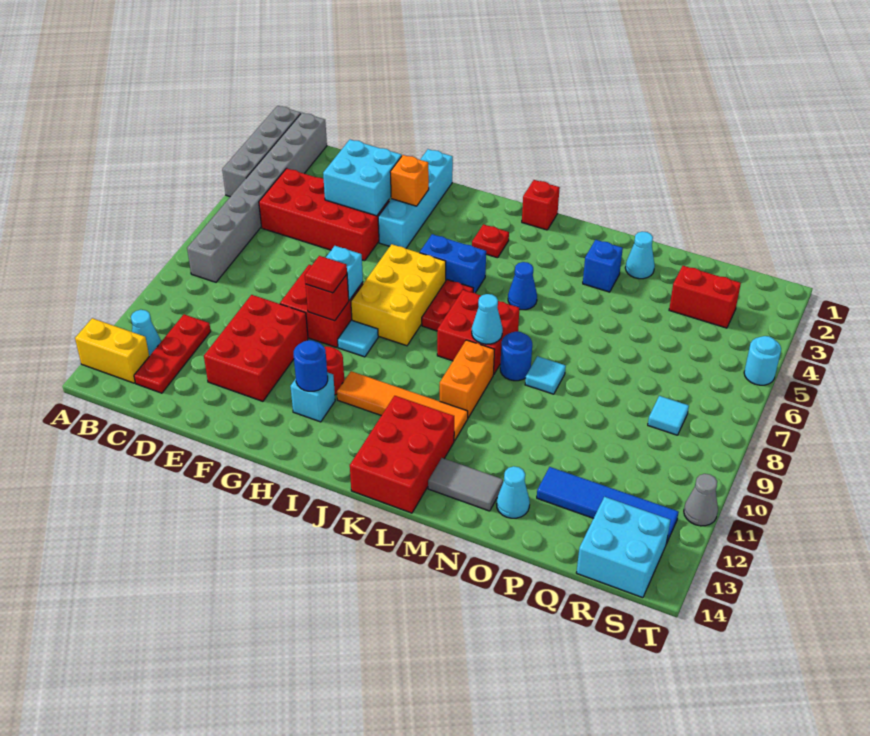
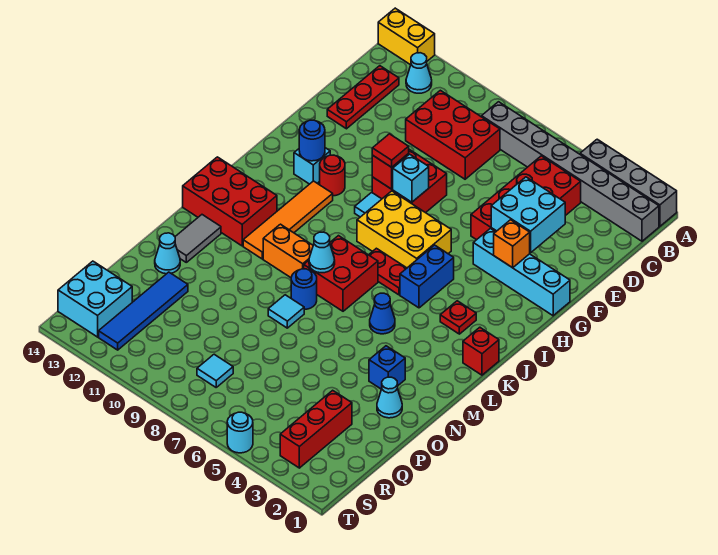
yellow 1x2 brick [75,318,149,383] -> yellow 1x2 brick turned to [378,8,435,65]
red 1x3 plate [134,314,211,393] -> red 1x3 plate turned to [327,66,399,129]
red 2x3 brick [204,295,308,401] -> red 2x3 brick moved to [406,90,500,179]
red 1x2 brick [669,266,741,328] -> red 1x3 brick [280,390,352,468]
grey 1x1 cone [684,474,718,526] -> none

